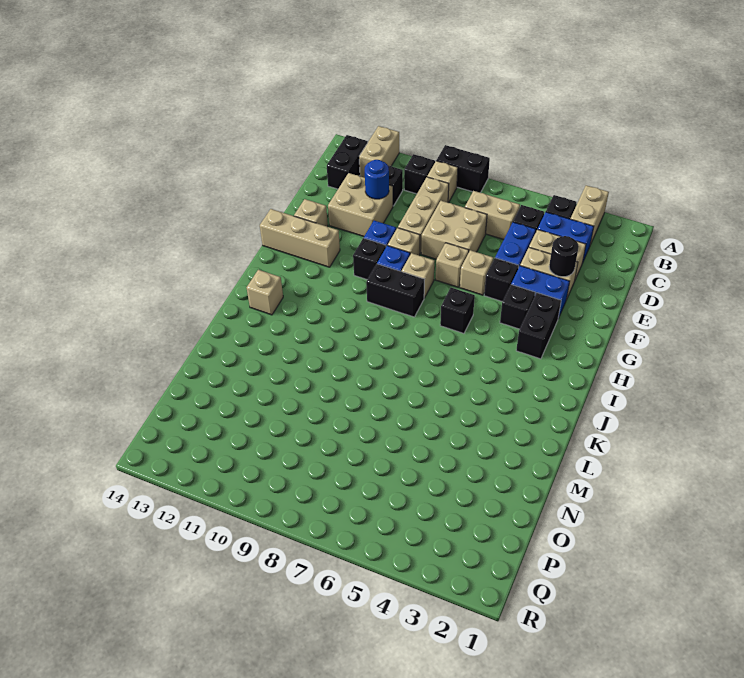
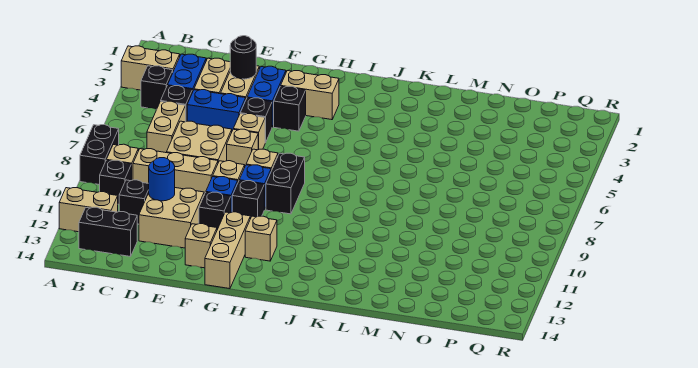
black 1x2 brick [516,293,561,359] -> tan 1x2 brick [281,71,339,120]
black 1x1 brick [440,288,475,333] -> black 1x1 brick moved to [199,192,231,230]
tan 1x1 brick [247,270,283,315] -> tan 1x1 brick moved to [245,216,277,261]

